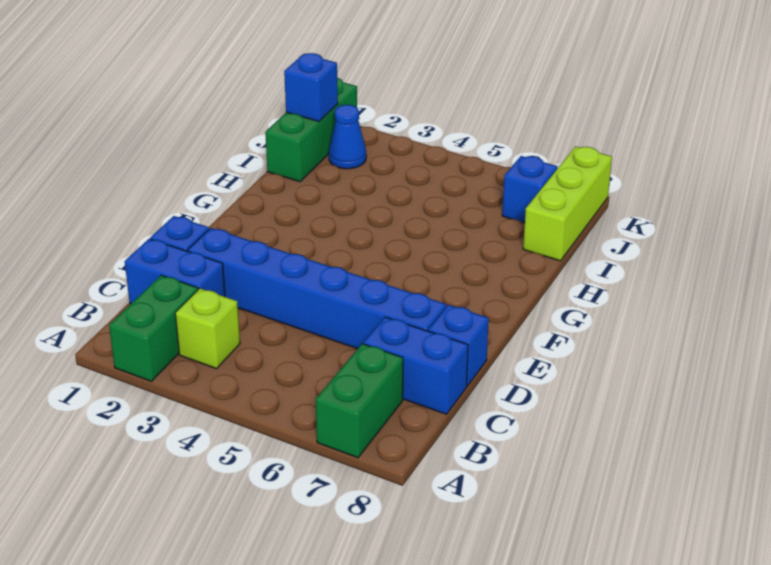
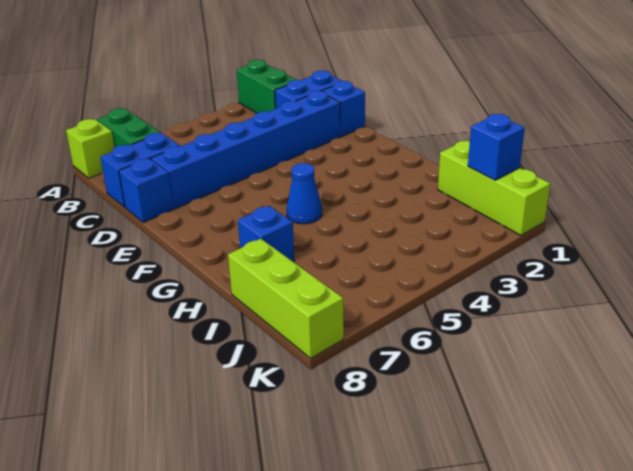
lime 1x1 brick [175,288,240,369] -> lime 1x1 brick moved to [66,119,115,178]
green 1x3 brick [265,78,357,182] -> lime 1x3 brick [438,141,550,235]
blue 1x1 cone [329,105,366,169] -> blue 1x1 cone moved to [286,163,322,224]
blue 1x1 brick [502,156,557,223] -> blue 1x1 brick moved to [238,206,294,262]

